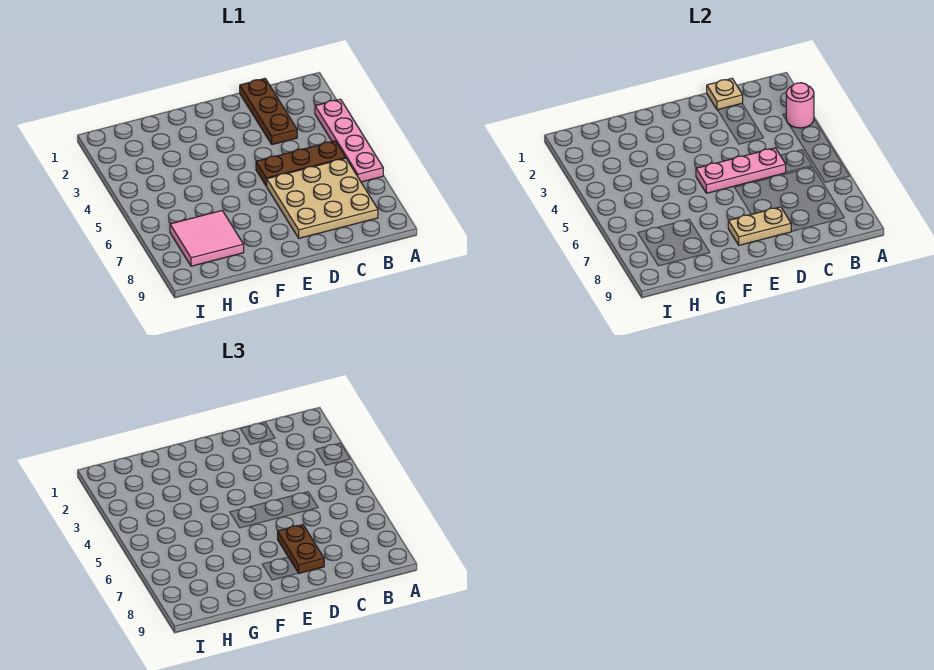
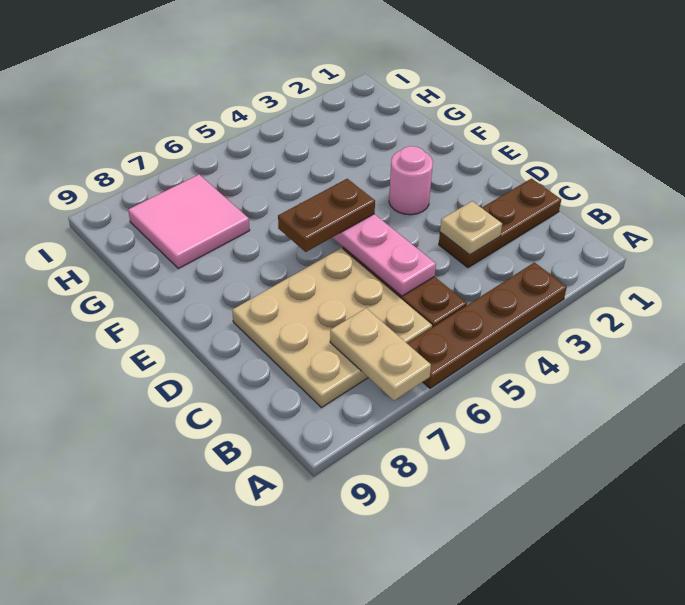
pink 1x4 plate [315,99,383,182] -> brown 1x4 plate [407,263,567,388]
pink 1x1 round brick [786,83,814,128] -> pink 1x1 round brick moved to [389,146,433,215]
tan 1x1 plate [707,79,743,110] -> tan 1x1 plate moved to [440,201,502,255]
brown 1x2 plate [278,525,324,573] -> brown 1x2 plate moved to [278,179,375,252]
tan 1x2 plate [728,207,791,245] -> tan 1x2 plate moved to [330,308,431,401]

